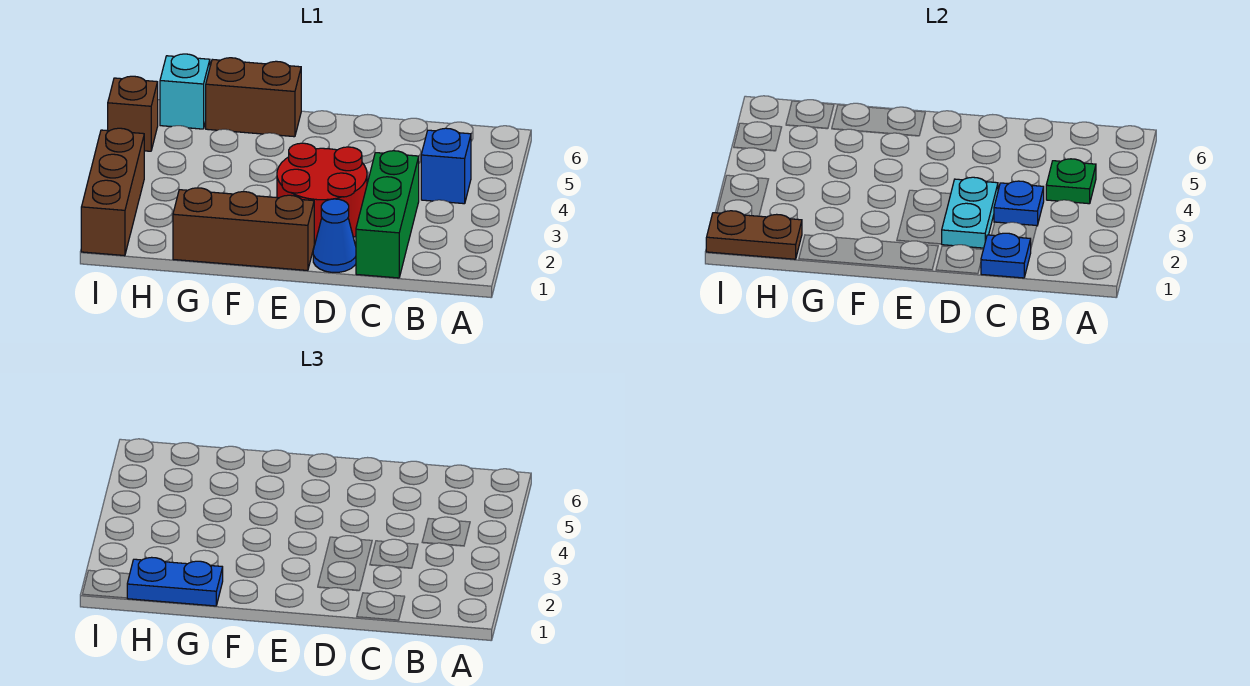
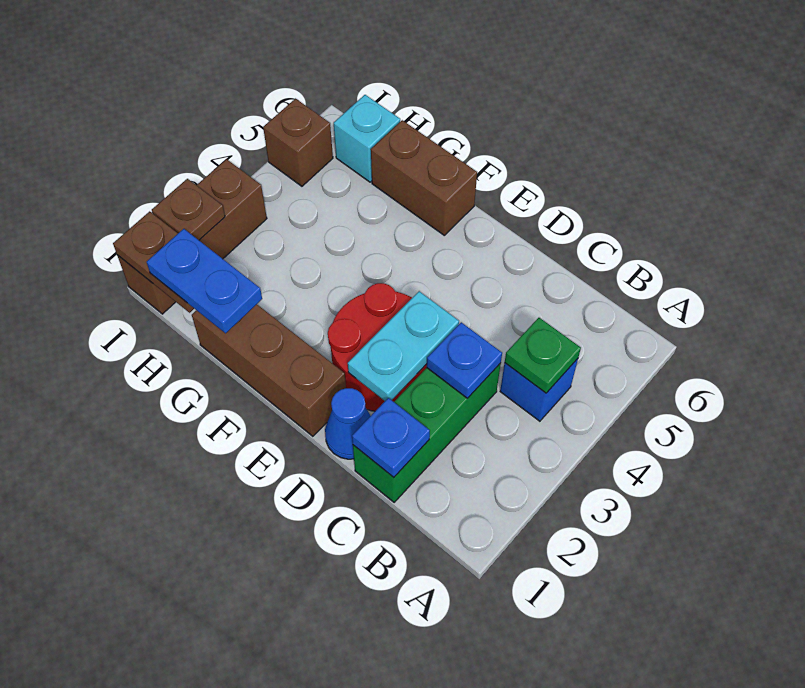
none -> brown 1x1 plate [152,179,225,240]

